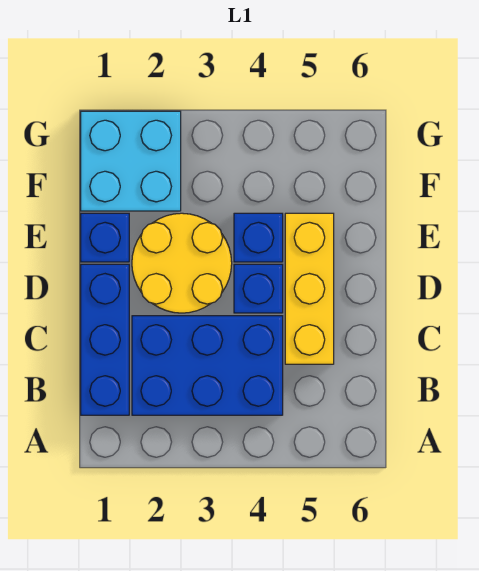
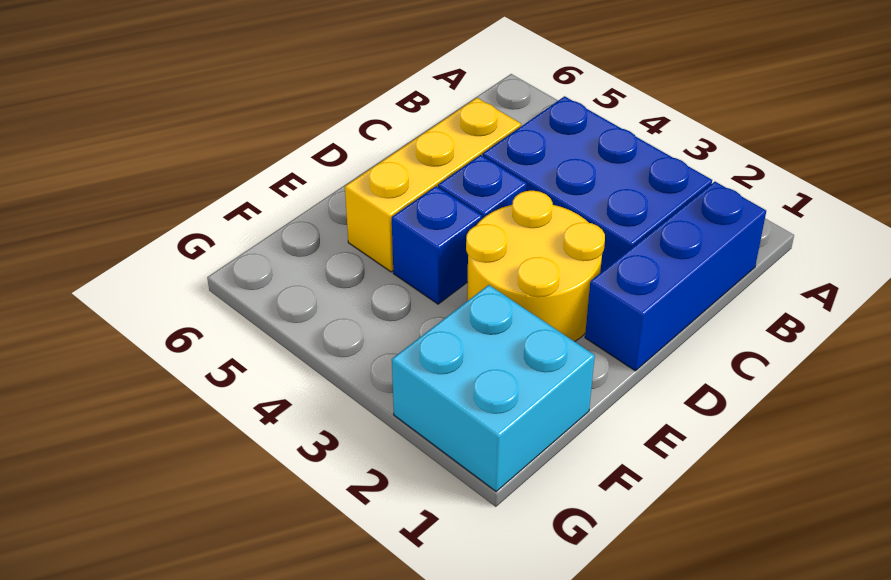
blue 1x1 brick [81,213,129,262] -> none

